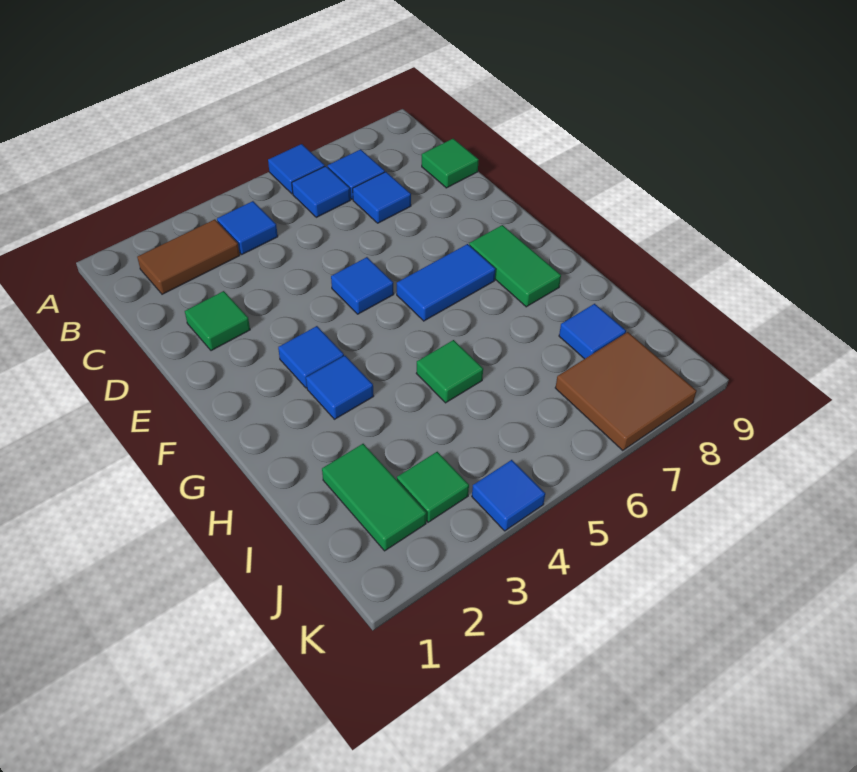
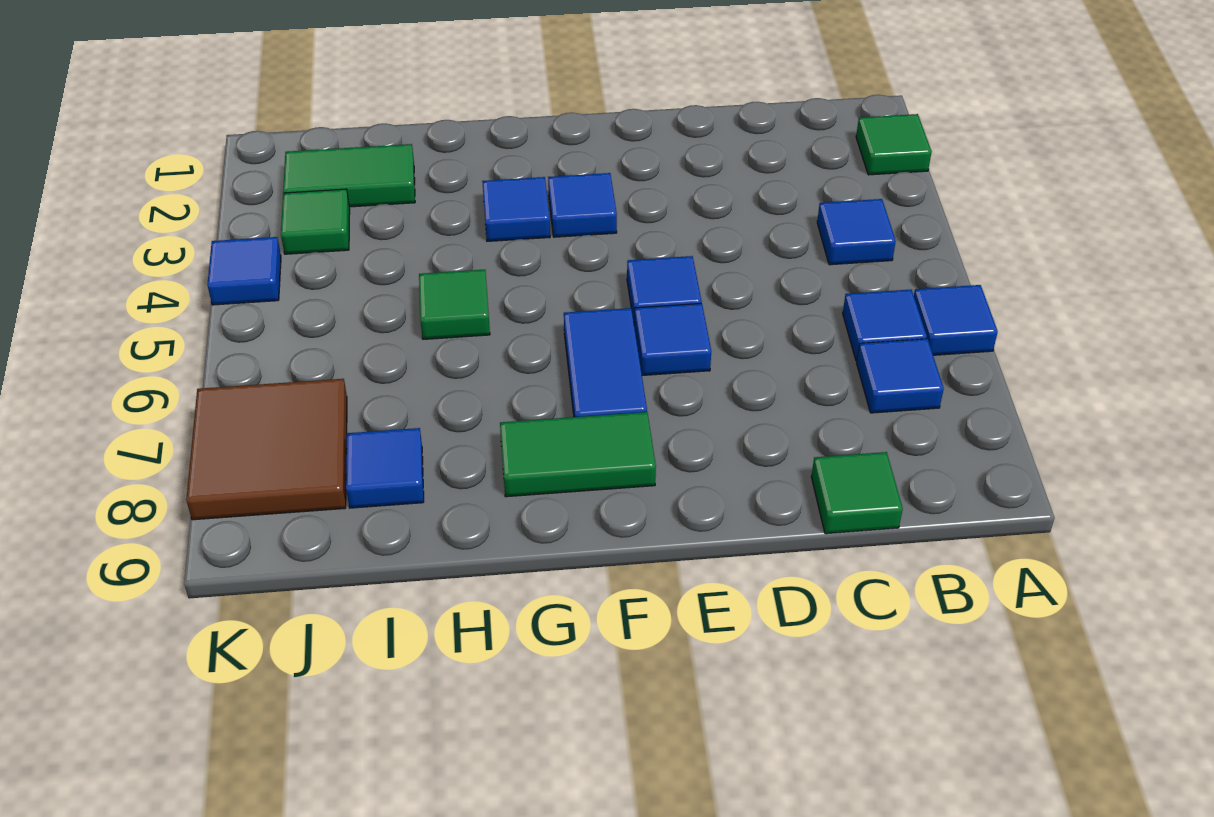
brown 1x2 tile [137,219,240,294] -> none
blue 1x1 tile [353,172,411,223] -> blue 1x1 tile moved to [634,303,711,375]
green 1x1 tile [185,291,250,351] -> green 1x1 tile moved to [856,114,932,175]

